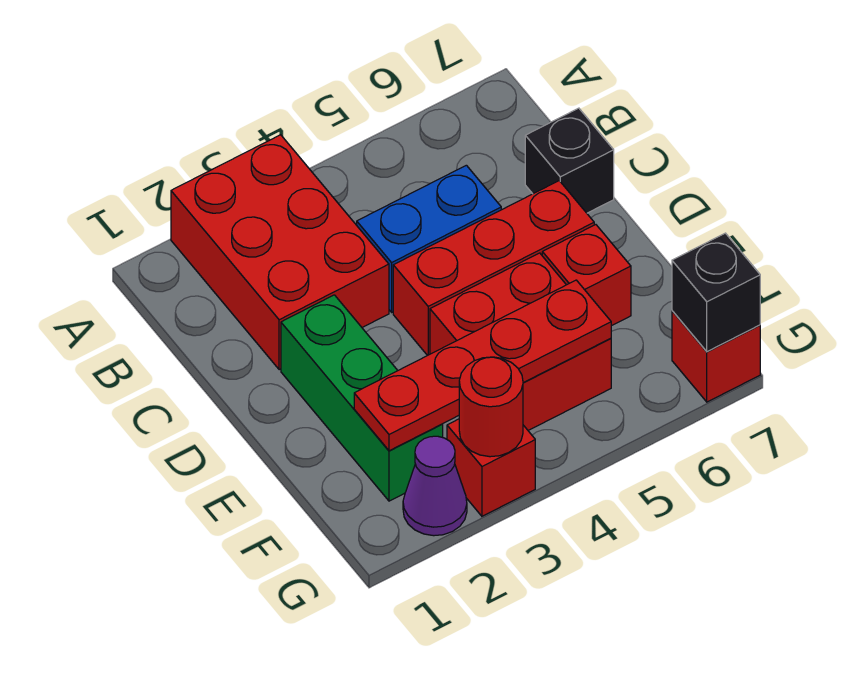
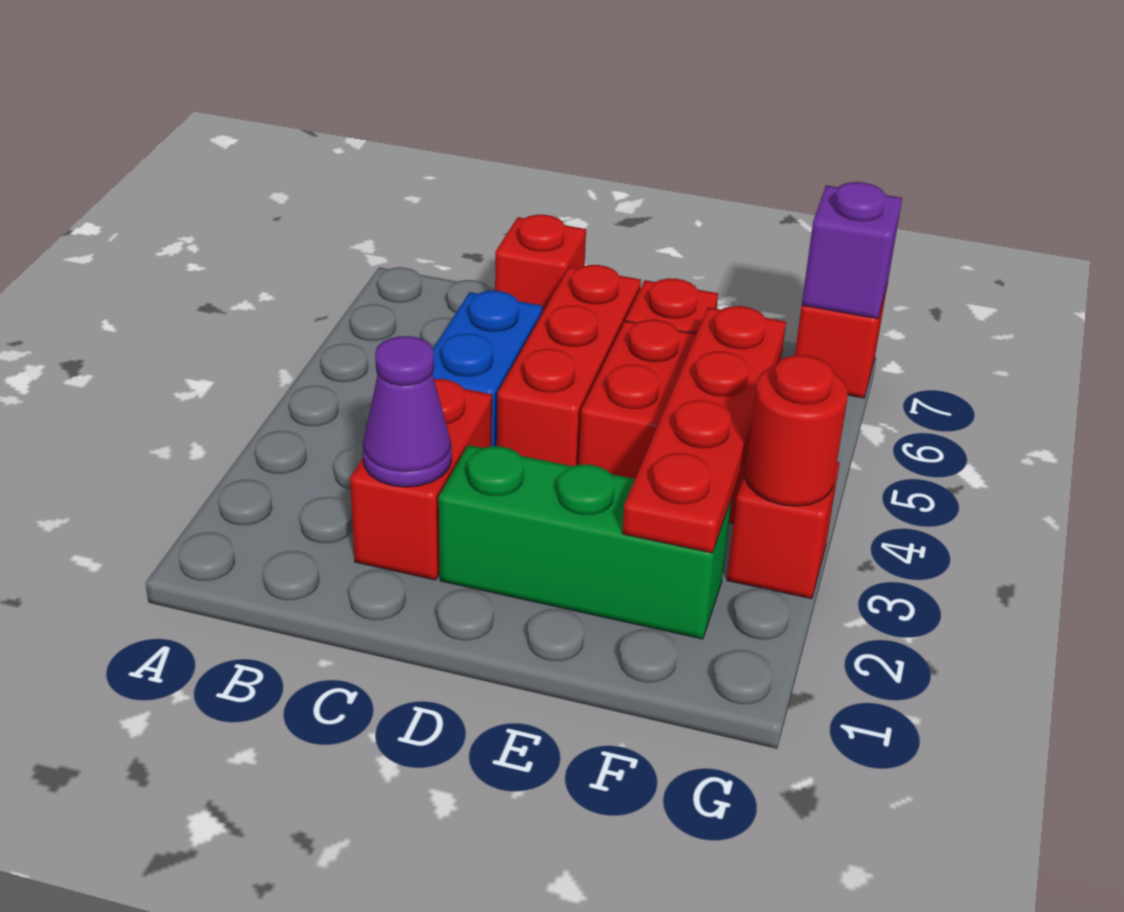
red 2x3 brick [171,135,389,370] -> red 1x2 brick [350,379,492,580]
black 1x1 brick [525,108,614,213] -> red 1x1 brick [495,215,586,313]
purple 1x1 cone [403,436,467,536] -> purple 1x1 cone moved to [363,336,452,487]
black 1x1 brick [672,233,760,352] -> purple 1x1 brick [802,182,902,319]

